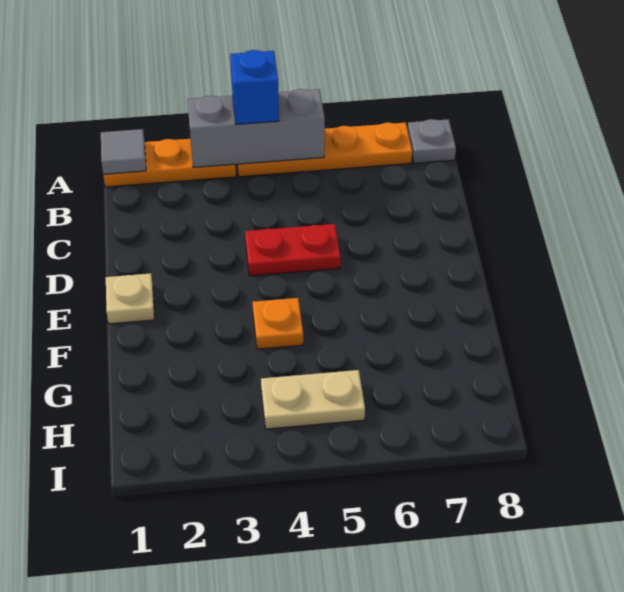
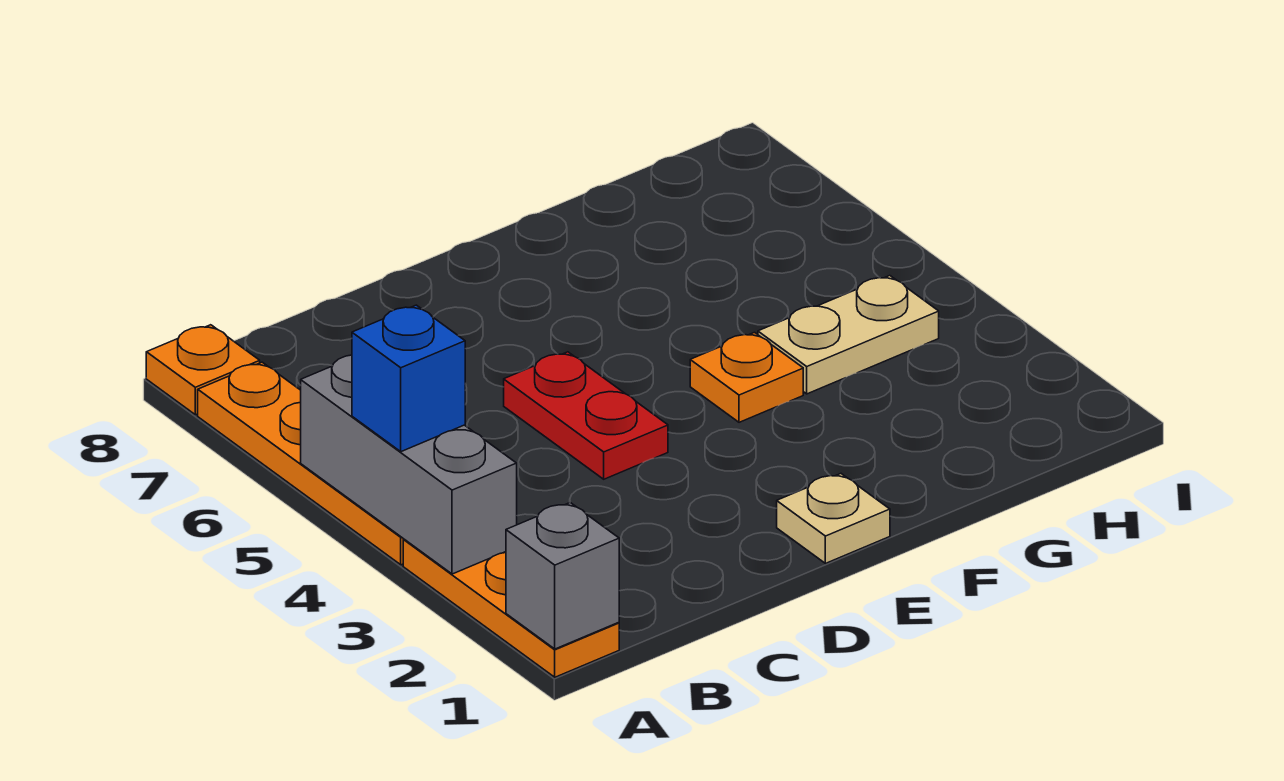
grey 1x1 tile [101,129,146,174] -> grey 1x1 brick [506,503,619,649]
grey 1x1 plate [408,119,456,163] -> orange 1x1 plate [146,325,260,415]
tan 1x2 plate [261,370,365,429] -> tan 1x2 plate turned to [758,276,939,394]

